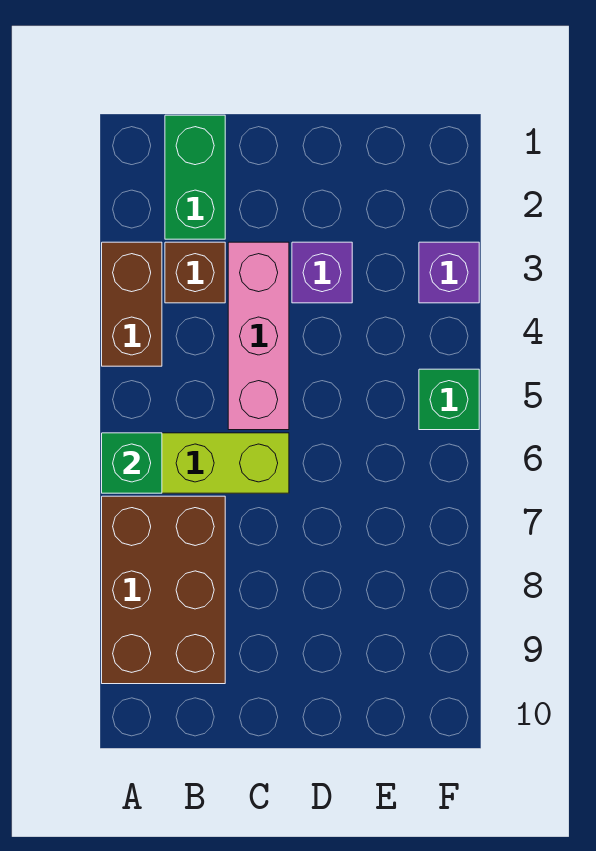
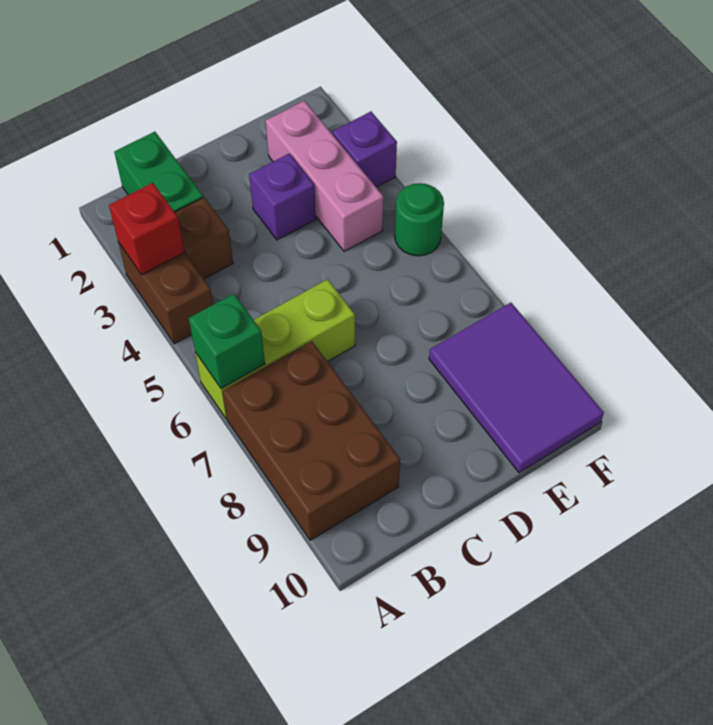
none -> red 1x1 brick [109,183,184,275]
pink 1x3 brick [228,242,289,430] -> pink 1x3 brick moved to [266,101,384,252]
none -> purple 2x3 tile [429,303,604,473]
green 1x1 brick [419,369,479,430] -> green 1x1 round brick [395,183,444,256]

